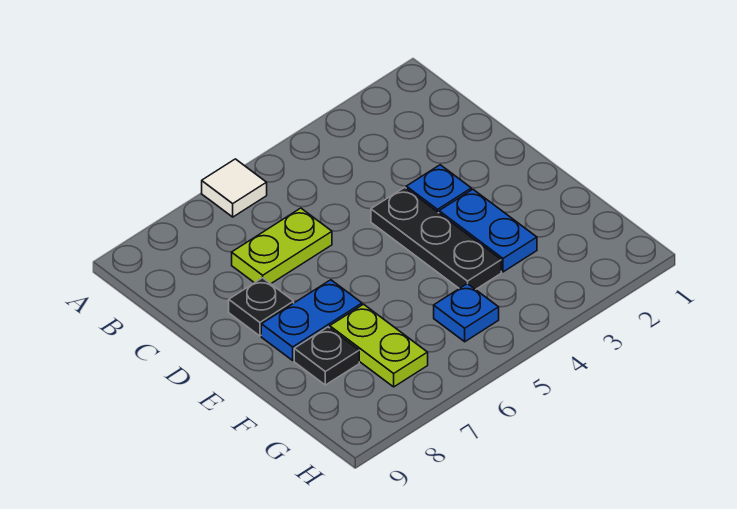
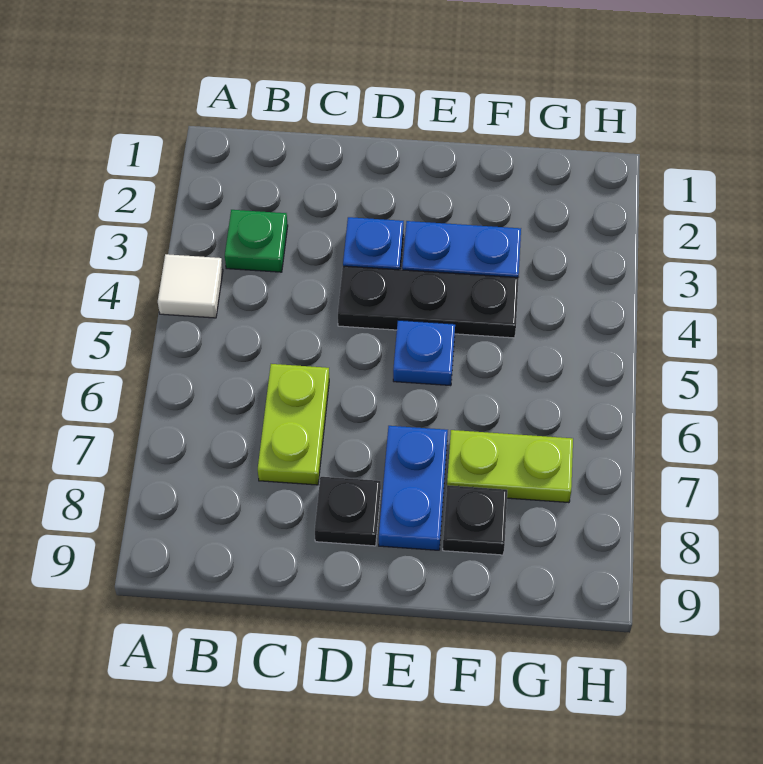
white 1x1 tile [202,159,267,217] -> white 1x1 tile moved to [158,254,223,318]
none -> green 1x1 plate [225,210,288,272]
blue 1x1 plate [434,284,499,342] -> blue 1x1 plate moved to [393,320,455,386]

